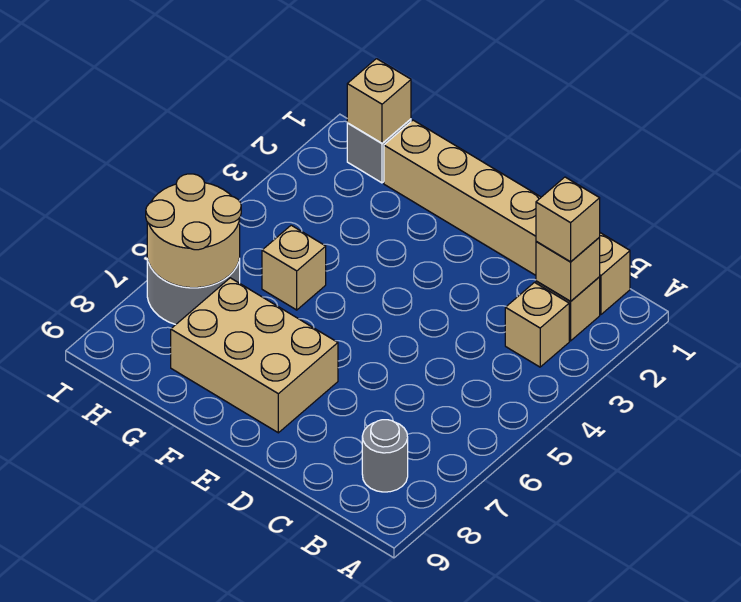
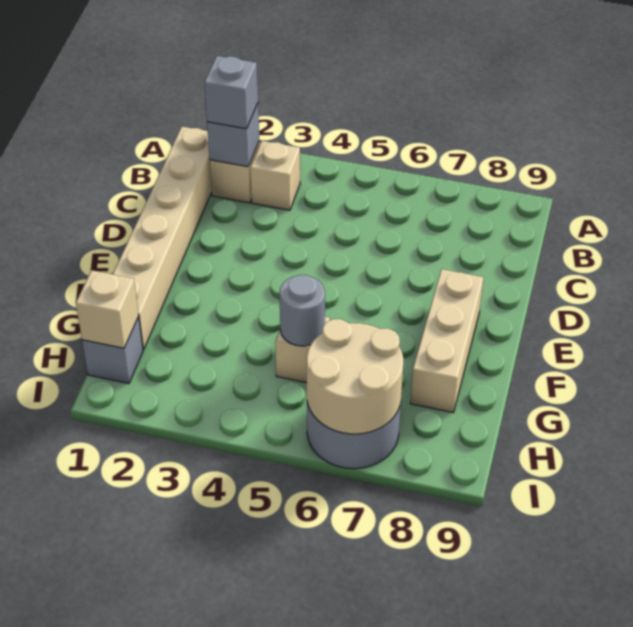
tan 1x1 brick [536,238,600,301] -> grey 1x1 brick [207,103,259,167]
tan 1x1 brick [536,177,600,262] -> grey 1x1 brick [204,56,258,129]
grey 1x1 round brick [362,420,408,492] -> grey 1x1 round brick moved to [279,275,325,346]
tan 2x3 brick [171,278,338,433] -> tan 1x3 brick [410,269,484,413]

